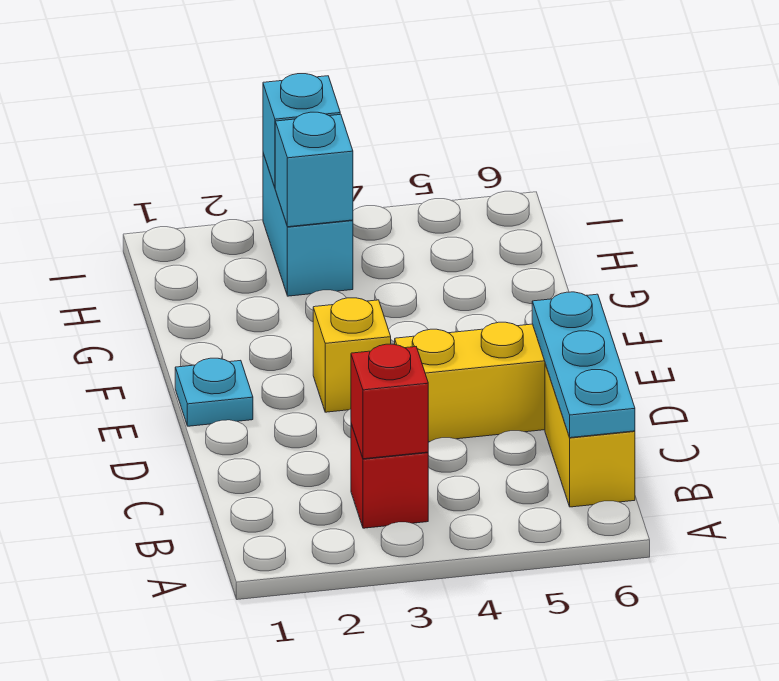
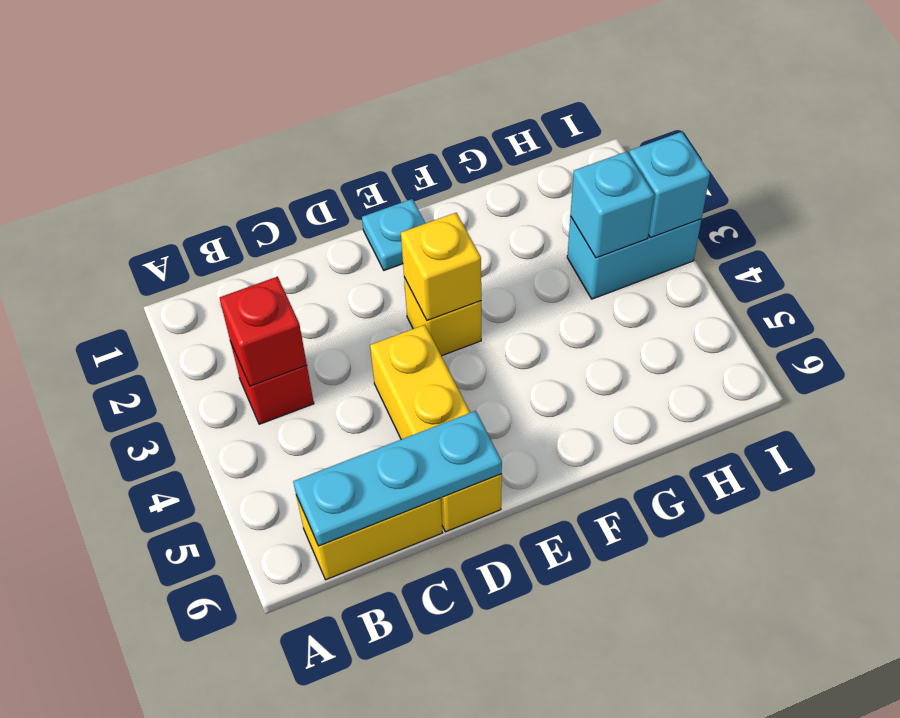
none -> yellow 1x1 brick [401,213,481,320]

